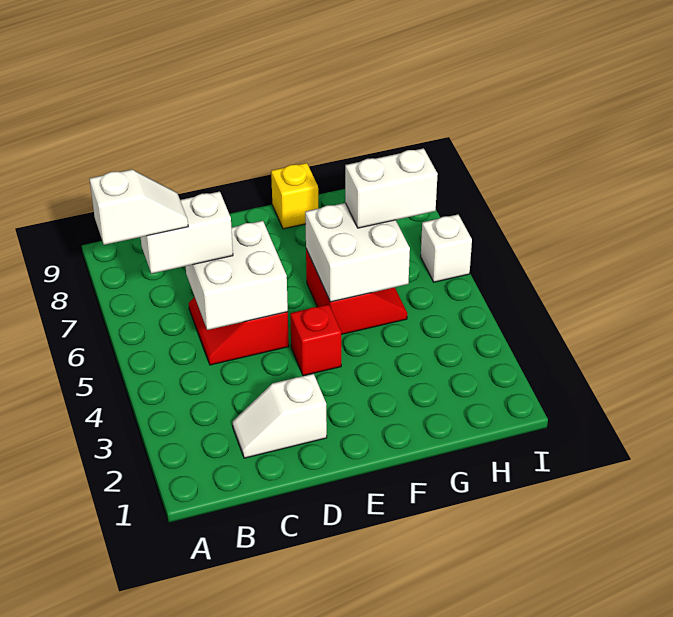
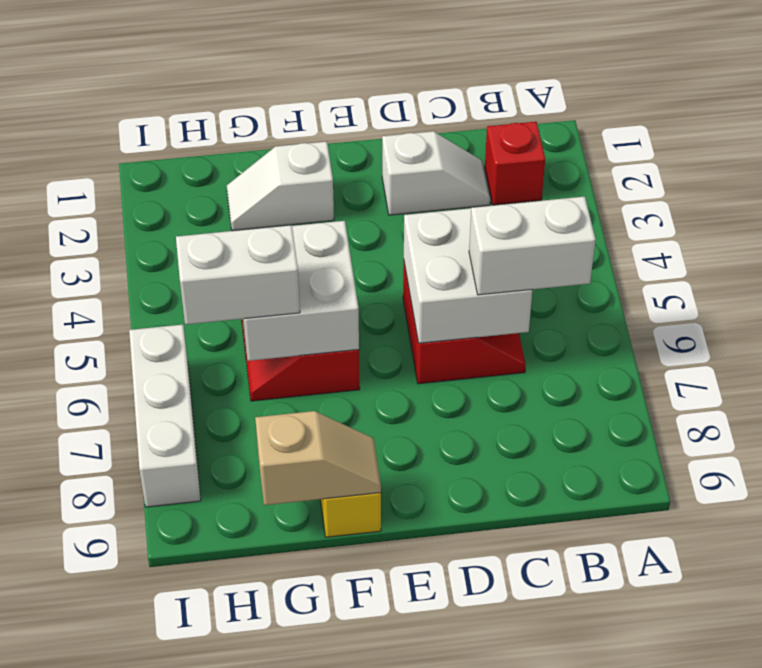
white 1x2 slope [89,170,188,245] -> white 1x2 slope moved to [227,142,334,231]
red 1x1 brick [290,304,341,376] -> red 1x1 brick moved to [485,122,545,205]
none -> tan 1x2 slope [255,411,381,505]
white 1x1 brick [421,214,472,282] -> white 1x3 brick [129,325,201,507]

